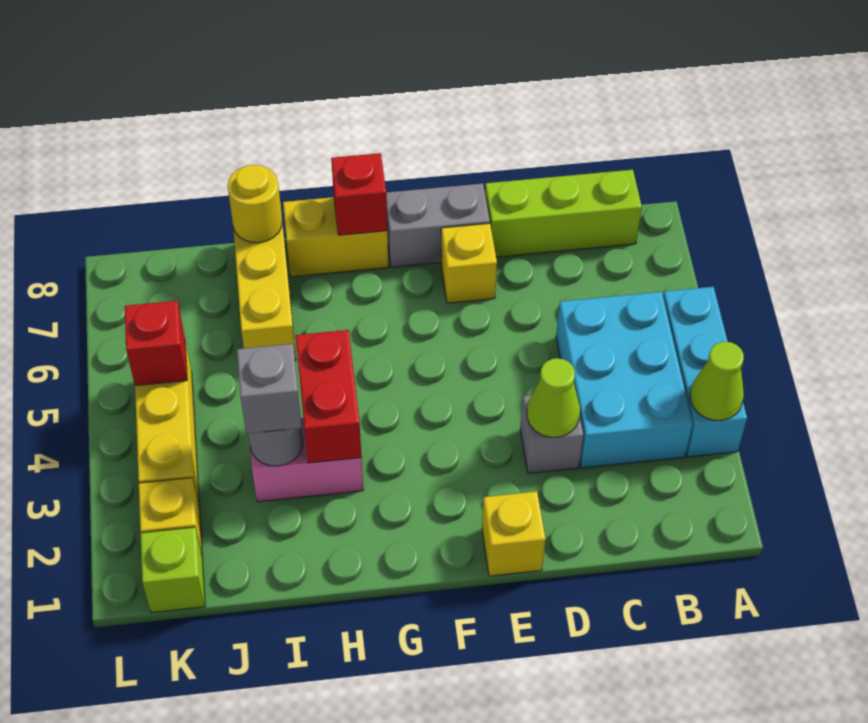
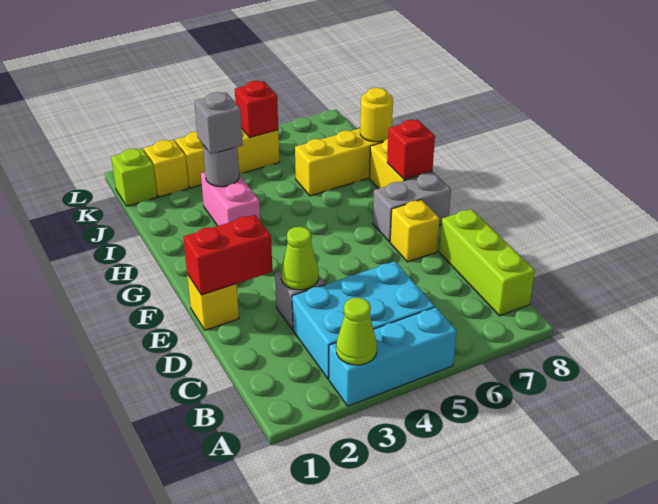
grey 1x2 brick [386,184,490,267] -> grey 1x2 brick turned to [373,172,451,242]
red 1x2 brick [296,330,362,463] -> red 1x2 brick moved to [183,215,272,295]

